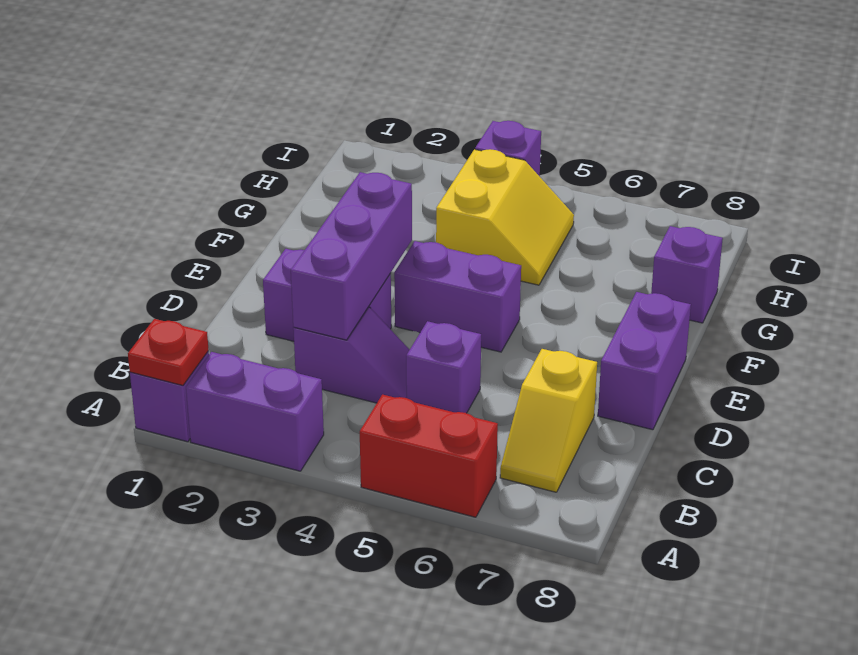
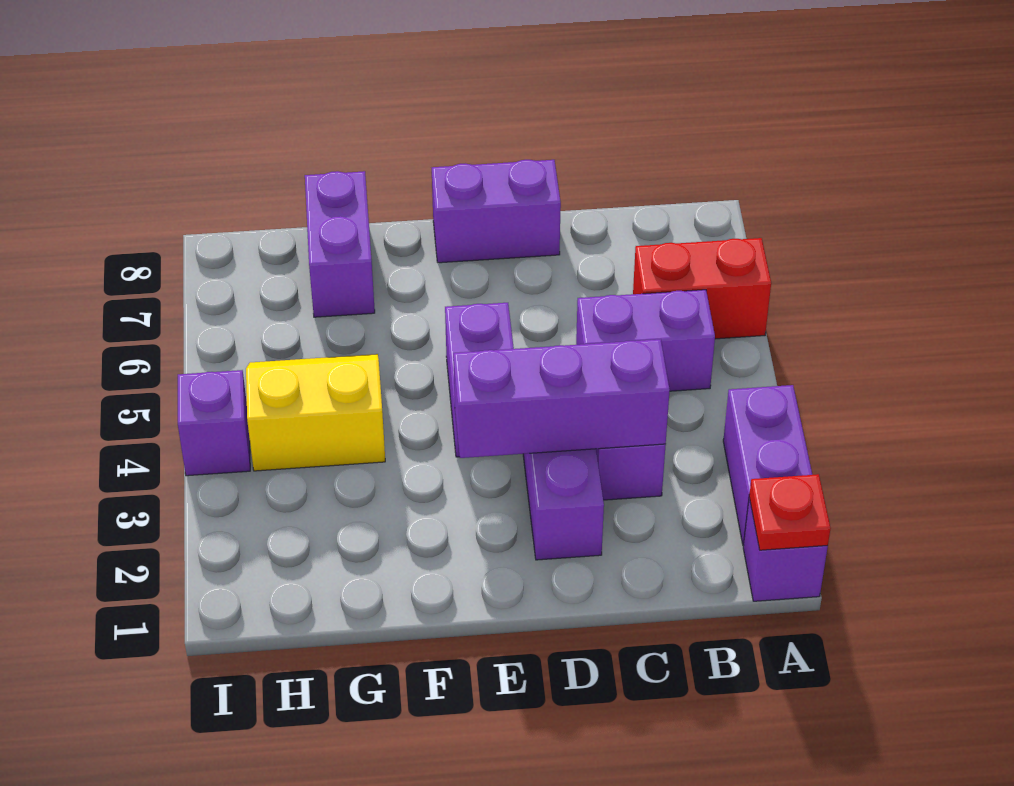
red 1x2 brick [360,395,498,517] -> red 1x2 brick turned to [633,238,771,339]
yellow 1x2 slope [500,349,597,492] -> none
purple 1x1 brick [406,321,481,413] -> purple 1x2 brick [576,290,715,391]
purple 1x1 brick [651,226,723,323] -> purple 1x2 brick [305,171,375,317]

